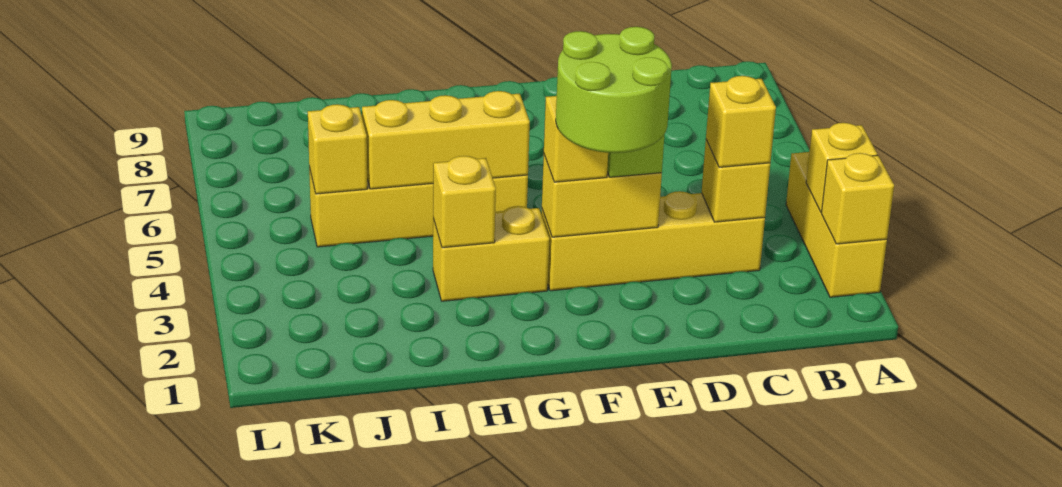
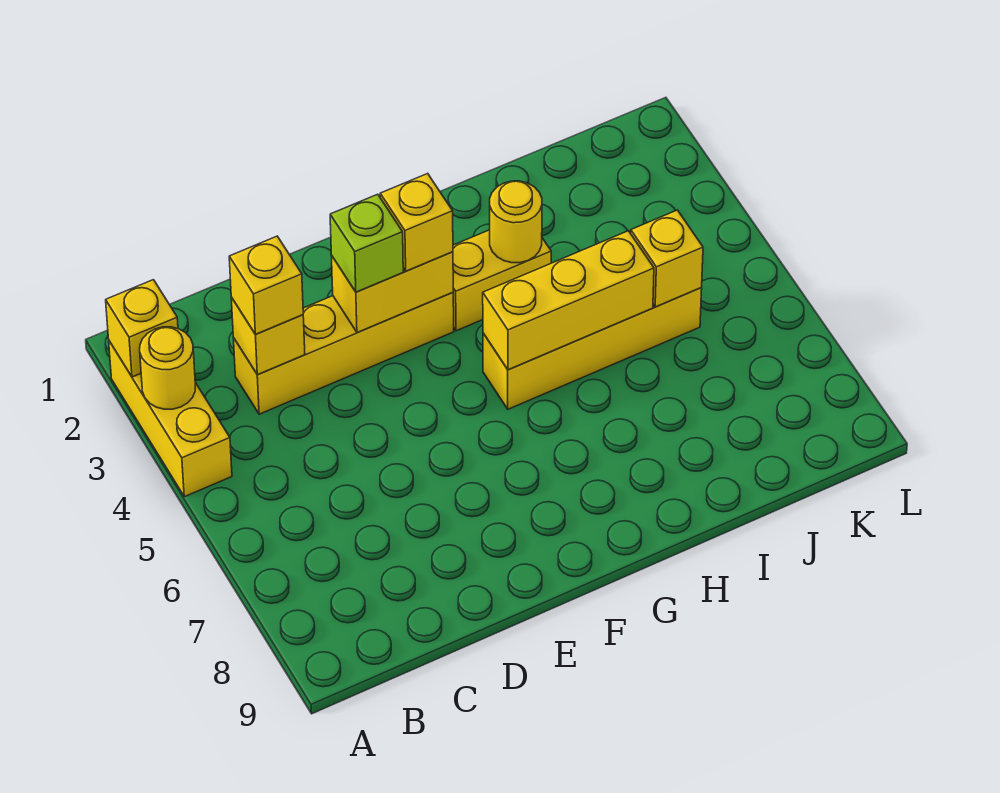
yellow 1x1 brick [806,123,877,212] -> yellow 1x1 round brick [140,327,195,409]
lime 2x2 round brick [556,27,672,153] -> none
yellow 1x1 brick [433,156,496,248] -> yellow 1x1 round brick [490,181,542,263]

